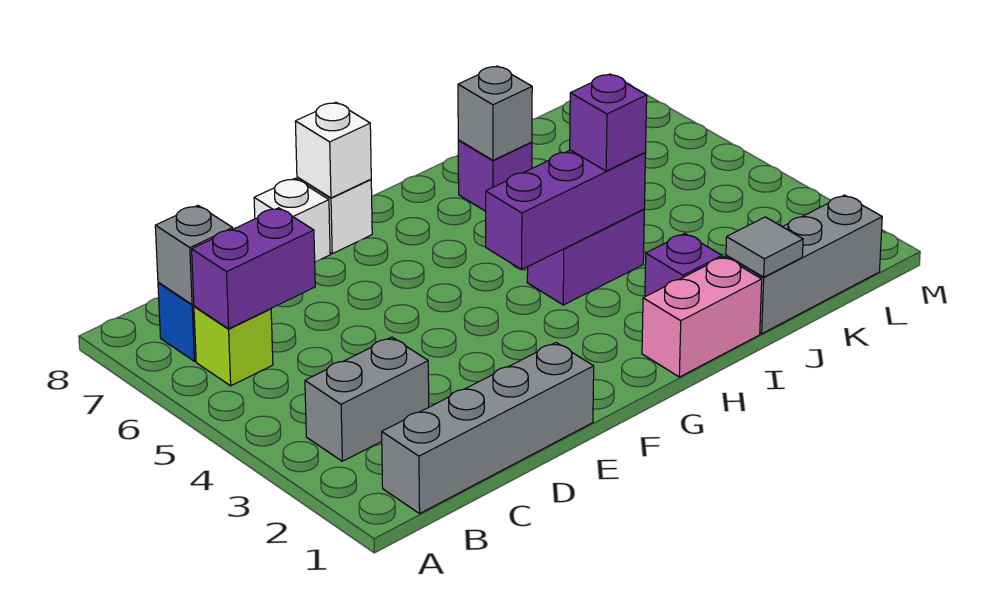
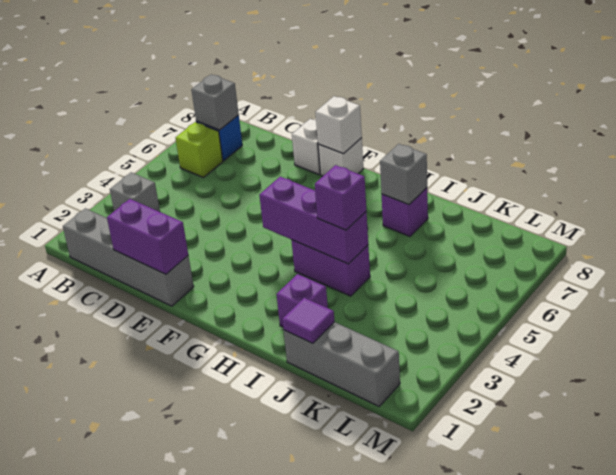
grey 1x2 brick [305,337,429,461] -> grey 1x1 brick [110,172,160,212]
purple 1x2 brick [192,208,315,329] -> purple 1x2 brick moved to [107,199,188,274]
pink 1x2 brick [642,257,762,377] -> none
grey 1x1 tile [726,217,803,277] -> purple 1x1 tile [282,298,335,343]

